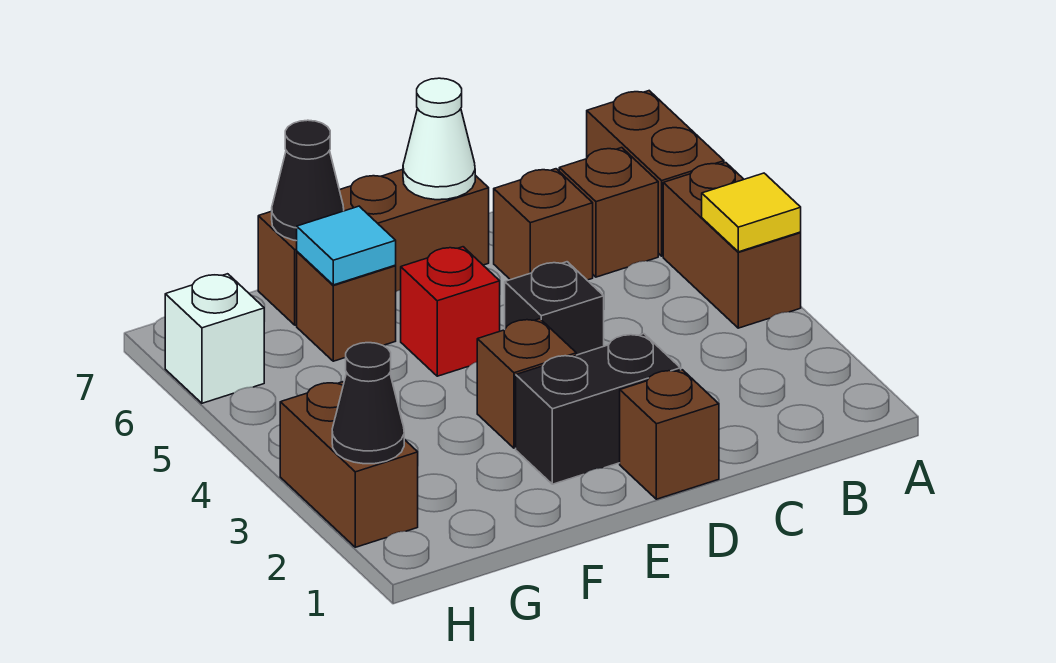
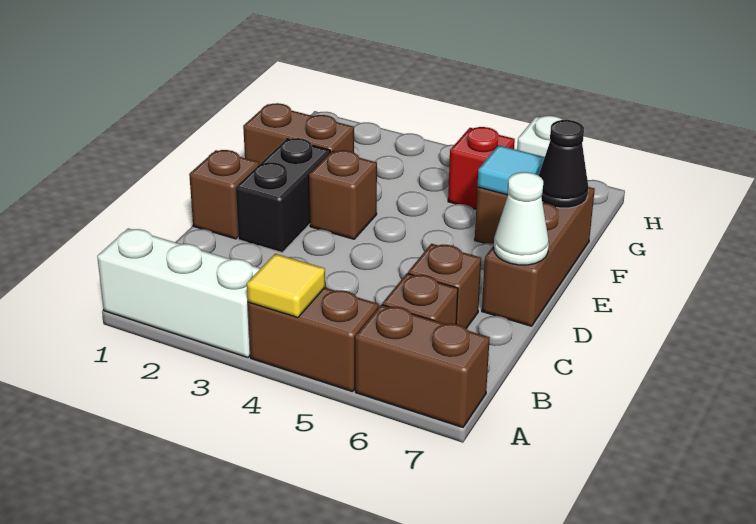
none -> white 1x3 brick [97,228,261,357]
black 1x1 brick [505,262,604,355] -> none
red 1x1 brick [401,247,500,376] -> red 1x1 brick moved to [448,127,515,209]
brown 1x2 brick [280,382,418,547] -> brown 1x2 brick moved to [243,103,354,164]
black 1x1 cone [332,343,404,464] -> none

